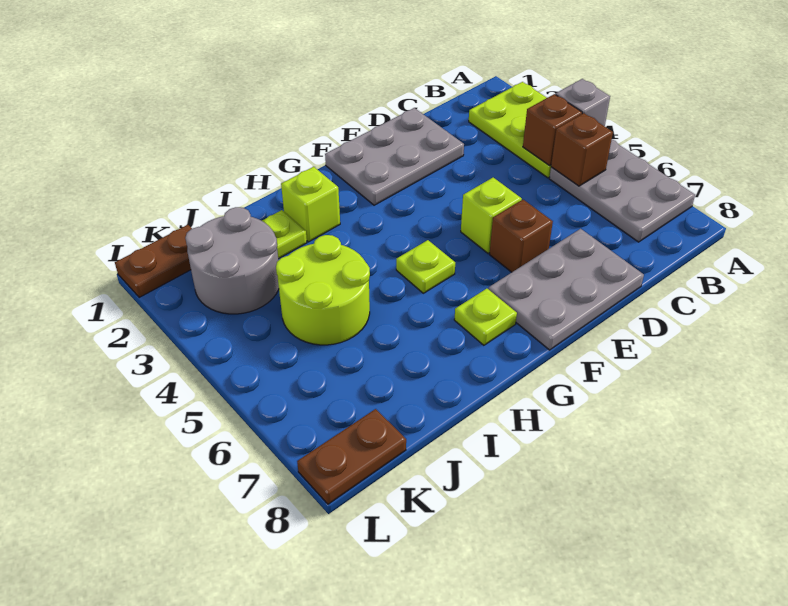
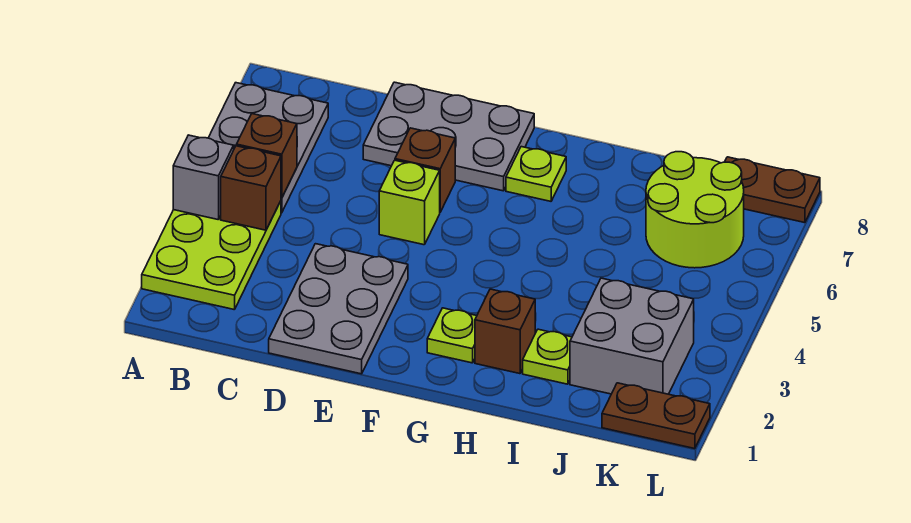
grey 2x3 plate [325,108,464,205] -> grey 2x3 plate turned to [269,244,408,374]
lime 1x1 plate [396,240,455,293] -> lime 1x1 plate moved to [427,308,477,363]
lime 1x1 brick [281,167,340,242] -> brown 1x1 brick [475,289,535,374]
lime 2x2 round brick [276,235,370,345] -> lime 2x2 round brick moved to [646,152,744,268]
grey 2x2 round brick [185,207,279,314] -> grey 2x2 brick [570,278,694,394]

